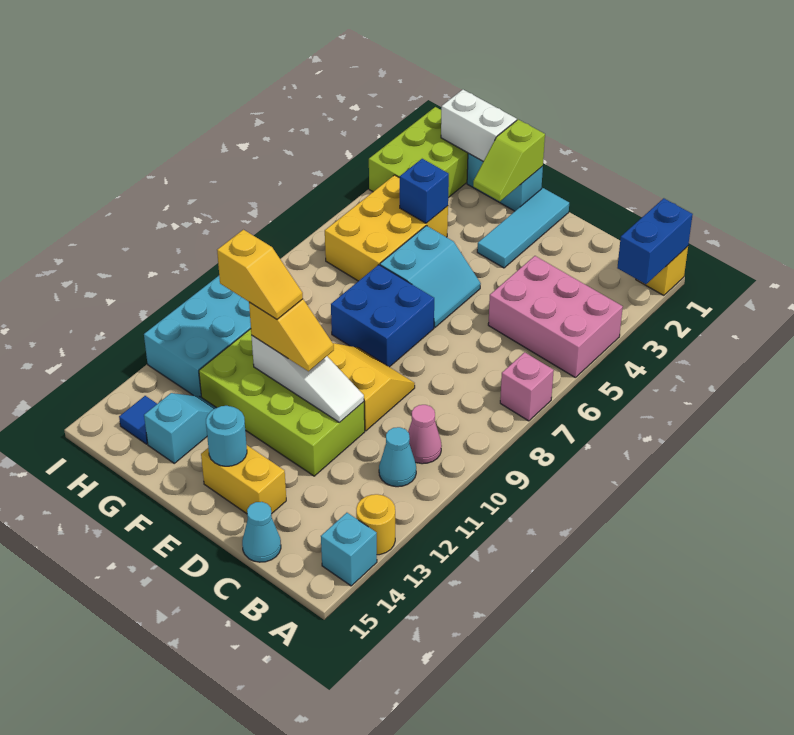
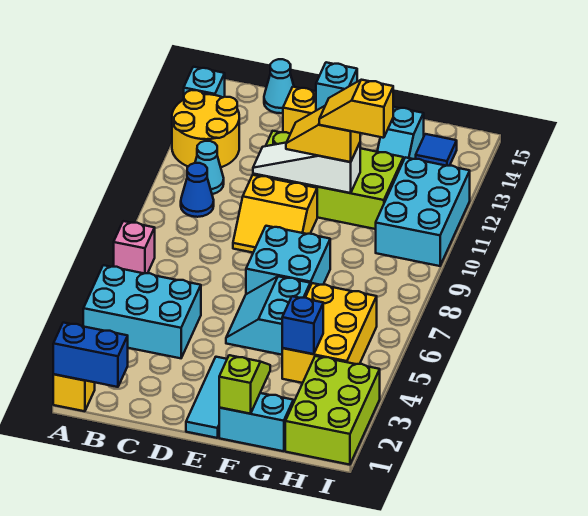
blue 1x2 brick [617,198,693,284] -> blue 1x2 brick turned to [53,323,128,387]
pink 2x3 brick [488,256,623,378] -> cyan 2x3 brick [83,265,201,358]
yellow 1x1 round brick [356,494,395,555] -> yellow 2x2 round brick [172,90,239,167]
pink 1x1 cone [408,405,442,464] -> blue 1x1 cone [181,163,214,217]
blue 2x2 brick [331,265,434,367] -> cyan 2x2 brick [246,226,330,294]
cyan 1x1 round brick [206,406,247,466] -> cyan 1x1 brick [316,62,357,111]
white 1x2 brick [441,90,517,161] -> none

